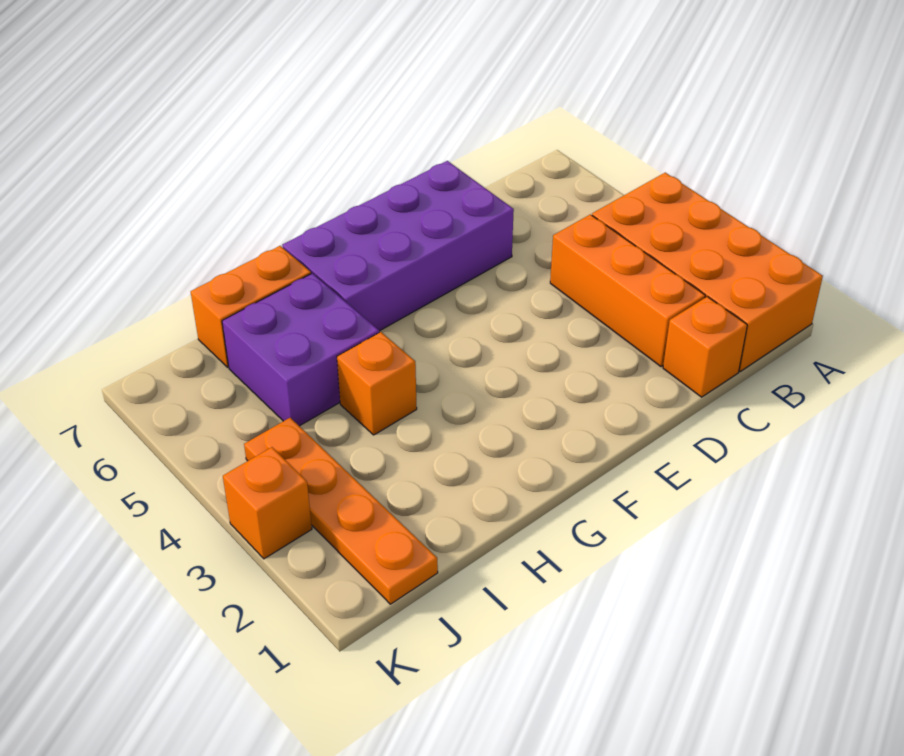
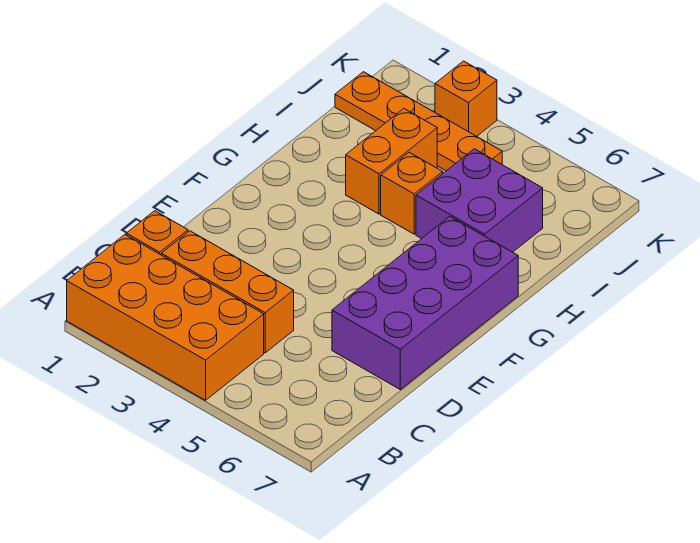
orange 1x2 brick [191,246,311,367] -> orange 1x2 brick moved to [346,109,437,214]

